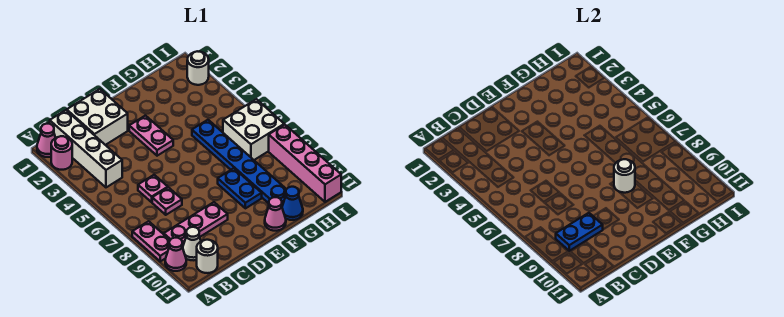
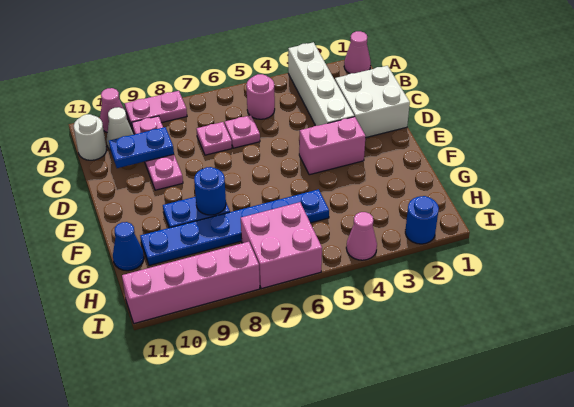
pink 1x1 round brick [51,136,72,170] -> pink 1x1 round brick moved to [247,74,275,119]
white 1x4 brick [50,110,122,187] -> white 1x4 brick turned to [288,42,354,126]
blue 1x2 plate [556,213,603,251] -> blue 1x2 plate turned to [109,127,174,168]
pink 1x2 plate [129,116,173,156] -> pink 1x2 brick [299,117,366,175]
white 1x1 round brick [614,159,635,193] -> blue 1x1 round brick [194,167,226,215]
pink 1x1 cone [265,197,286,231] -> pink 1x1 cone moved to [346,212,377,260]
white 2x2 brick [223,99,284,160] -> pink 2x2 brick [241,202,322,289]
white 1x1 round brick [187,51,209,85] -> blue 1x1 round brick [405,196,439,244]

